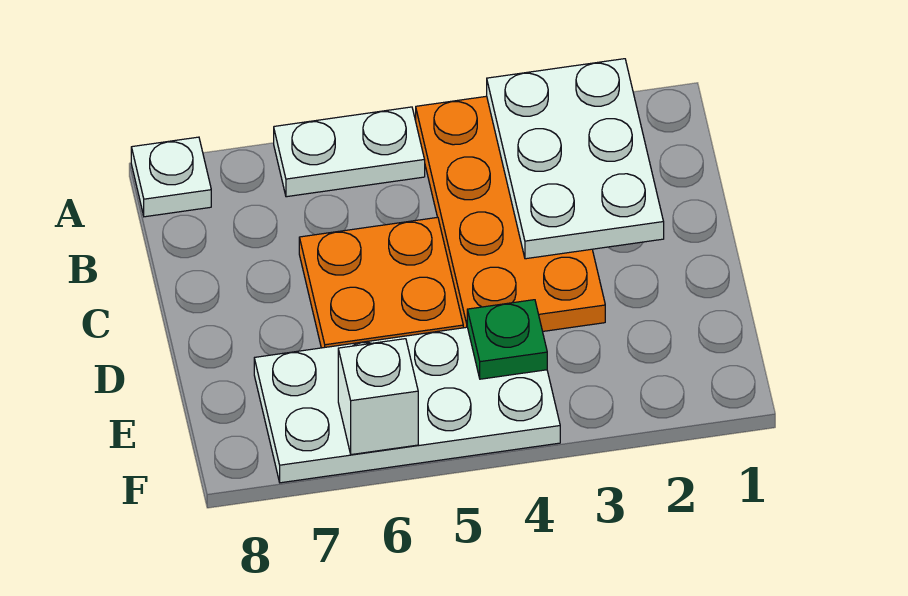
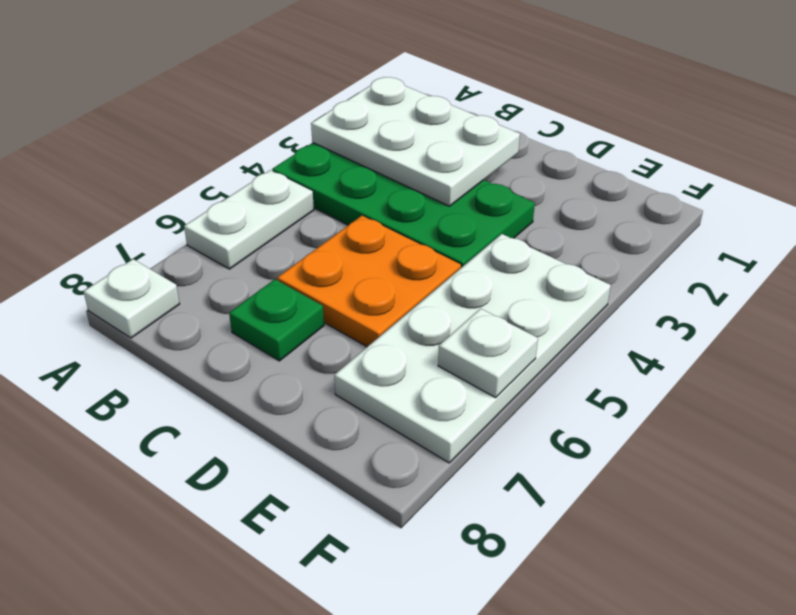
orange 2x4 plate [416,96,605,331] -> green 2x4 plate [272,143,535,268]
green 1x1 plate [467,300,547,379] -> green 1x1 plate moved to [229,279,324,361]
white 1x1 brick [338,339,418,455] -> white 1x1 plate [438,308,538,398]

